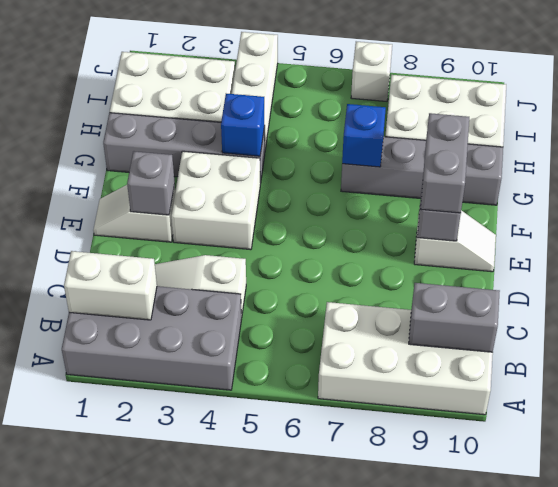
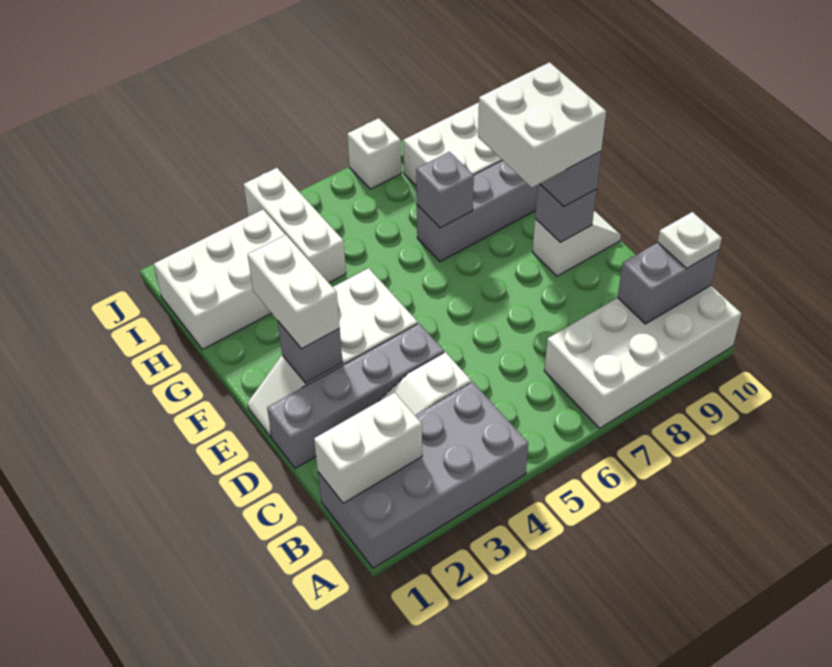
none -> white 1x1 plate [658,212,722,268]
none -> white 1x2 brick [248,235,340,349]
none -> white 2x2 brick [478,62,606,188]
grey 1x4 brick [103,113,265,184] -> grey 1x4 brick moved to [267,323,444,468]
blue 1x1 brick [221,94,265,156] -> none
blue 1x1 brick [342,104,386,167] -> grey 1x1 brick [416,152,474,228]

